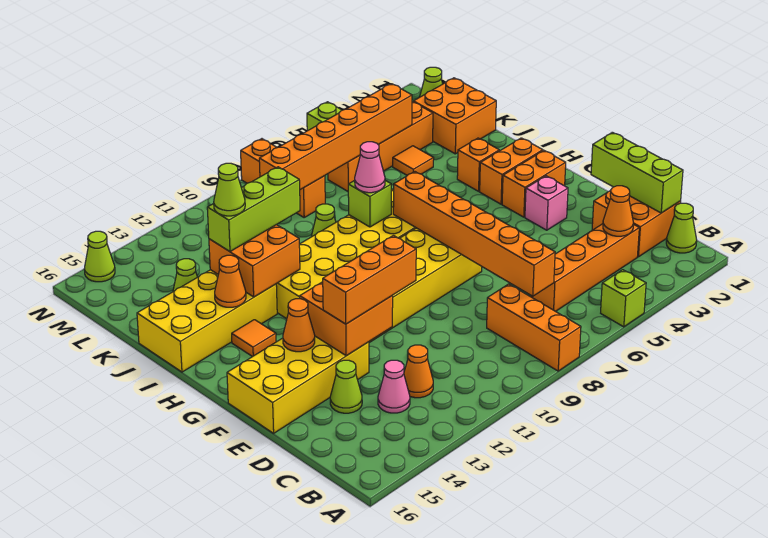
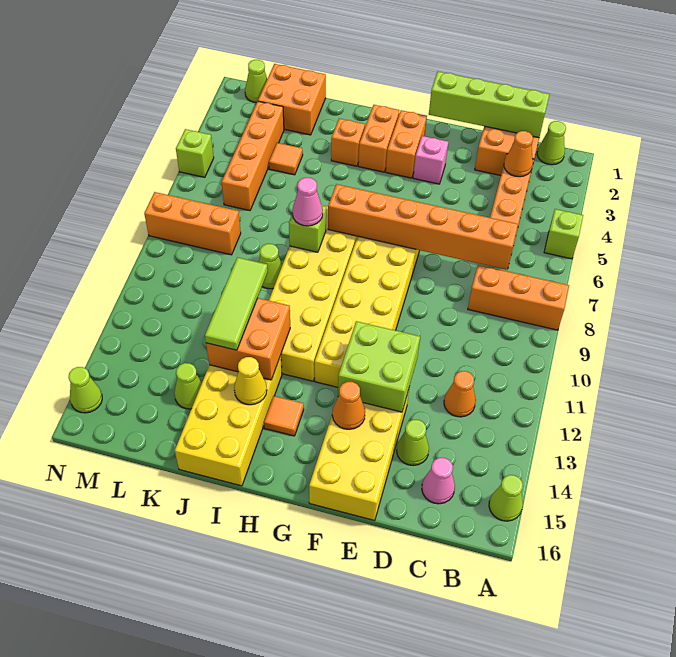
lime 1x3 brick [591,132,683,213] -> lime 1x4 brick [429,72,549,138]
pink 1x1 cone [378,360,410,413] -> pink 1x1 cone moved to [422,458,455,504]
orange 1x3 brick [323,235,416,324] -> none
orange 2x2 brick [300,282,393,356] -> lime 2x2 brick [338,321,420,412]
orange 1x1 cone [215,255,246,307] -> yellow 1x1 cone [234,357,267,405]
lime 1x3 brick [207,167,300,251] -> lime 1x3 tile [205,257,268,350]
lime 1x1 cone [214,163,245,216] -> lime 1x1 cone moved to [489,475,523,521]
orange 1x6 brick [259,84,412,189] -> none

